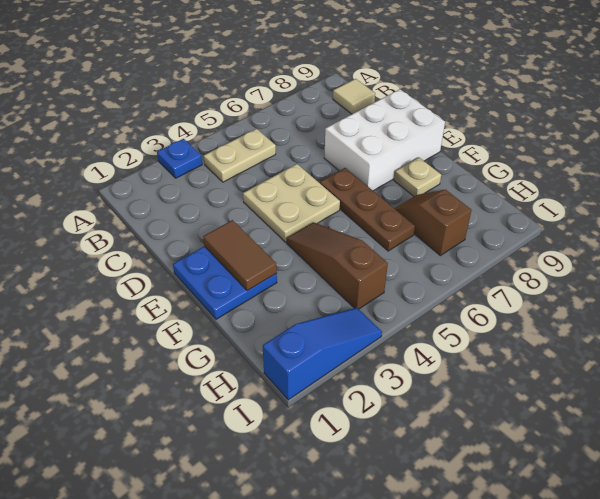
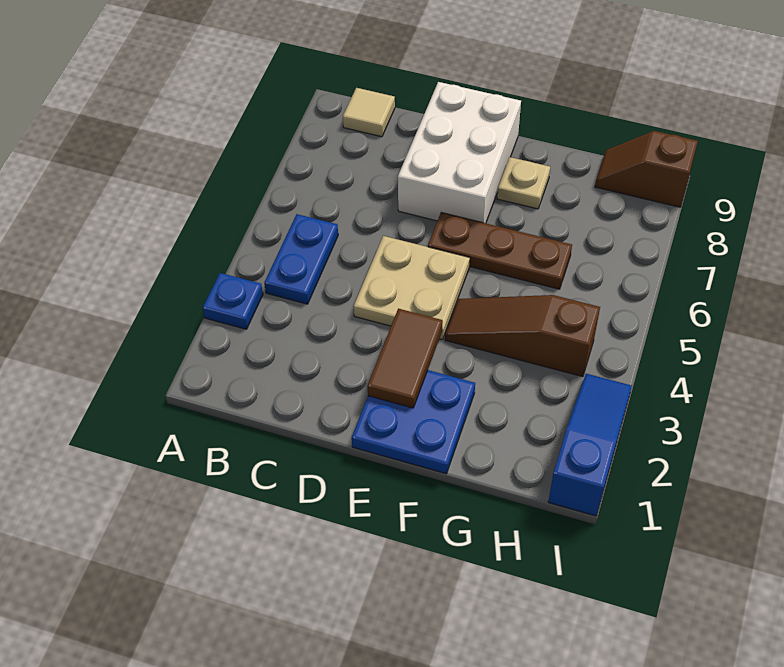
tan 1x2 plate [204,129,276,182] -> blue 1x2 plate [264,214,338,304]
brown 1x2 tile [203,220,277,291] -> brown 1x2 tile turned to [368,309,443,408]
brown 1x2 slope [394,190,472,256] -> brown 1x2 slope moved to [595,131,698,207]

